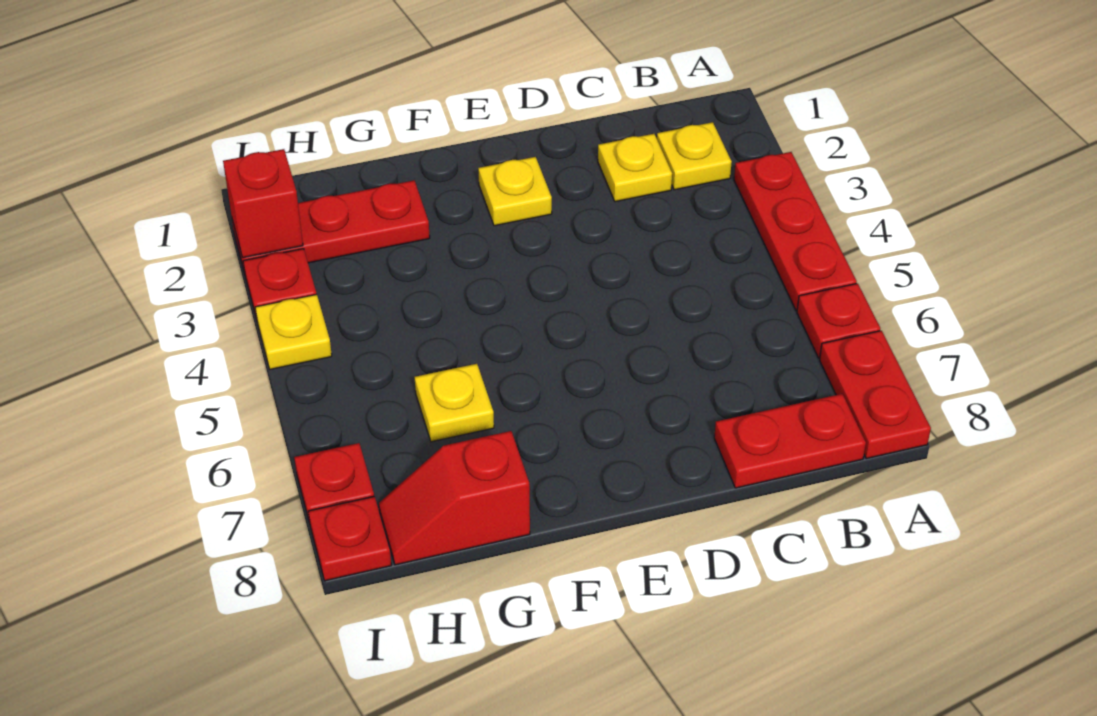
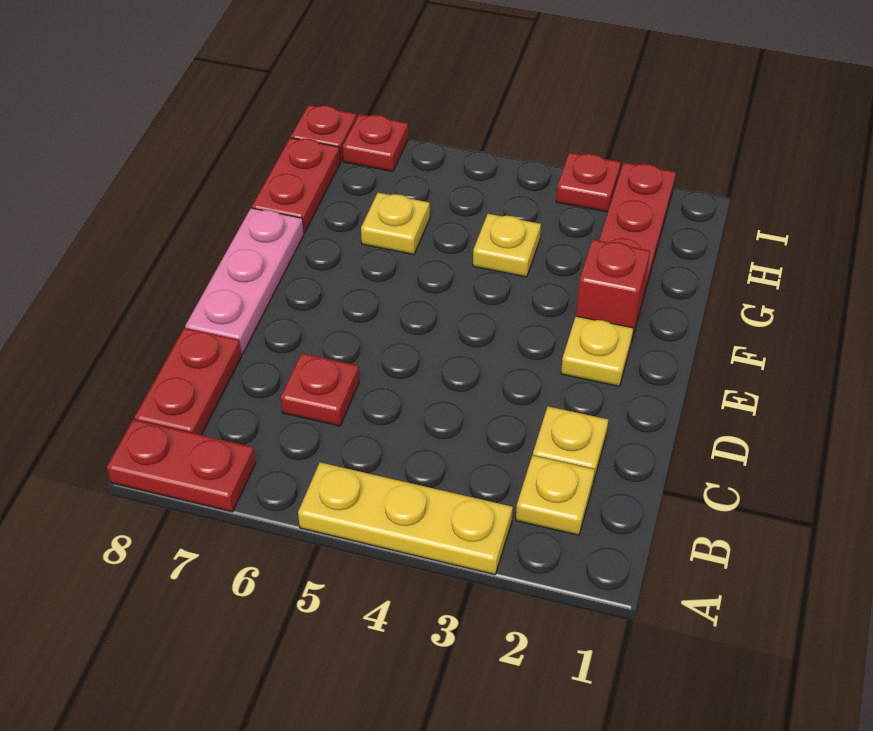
red 1x3 plate [734,152,857,310] -> yellow 1x3 plate [298,463,513,575]
red 1x1 plate [797,283,880,358] -> red 1x1 plate moved to [281,353,359,426]
none -> pink 1x3 plate [185,208,304,354]
red 1x2 slope [379,431,530,565] -> red 1x2 plate [252,138,340,233]
red 1x1 brick [223,149,303,258] -> red 1x1 brick moved to [576,239,650,342]
yellow 1x1 plate [255,294,332,369] -> yellow 1x1 plate moved to [473,214,541,277]

